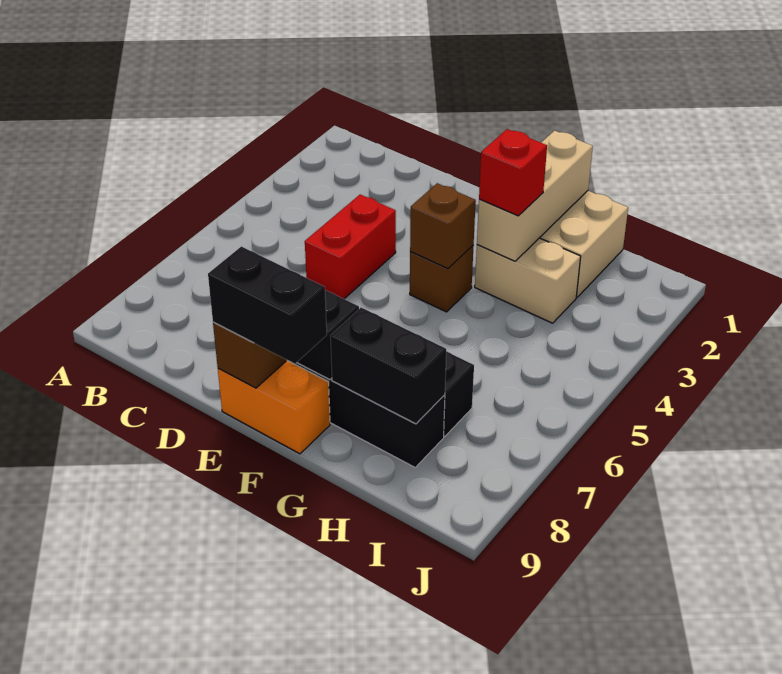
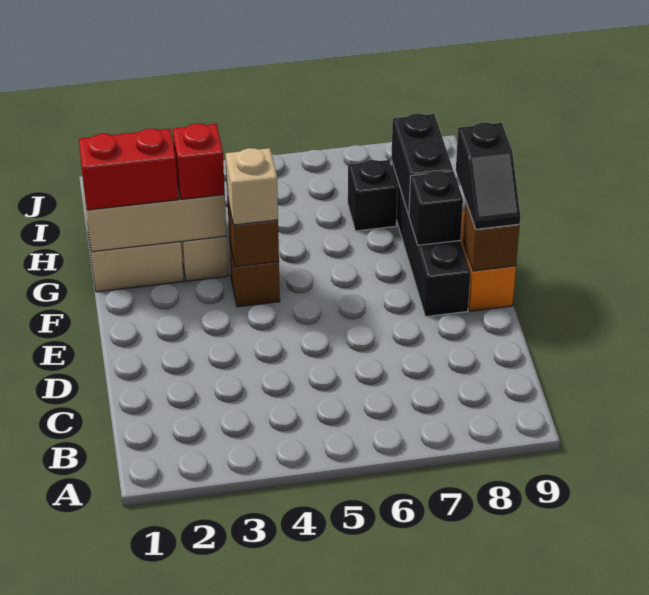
red 1x2 brick [305,195,396,299] -> red 1x2 brick moved to [79,129,178,210]
black 1x2 brick [208,246,327,364] -> black 1x2 slope [456,123,520,229]
none -> tan 1x1 brick [225,148,278,225]

